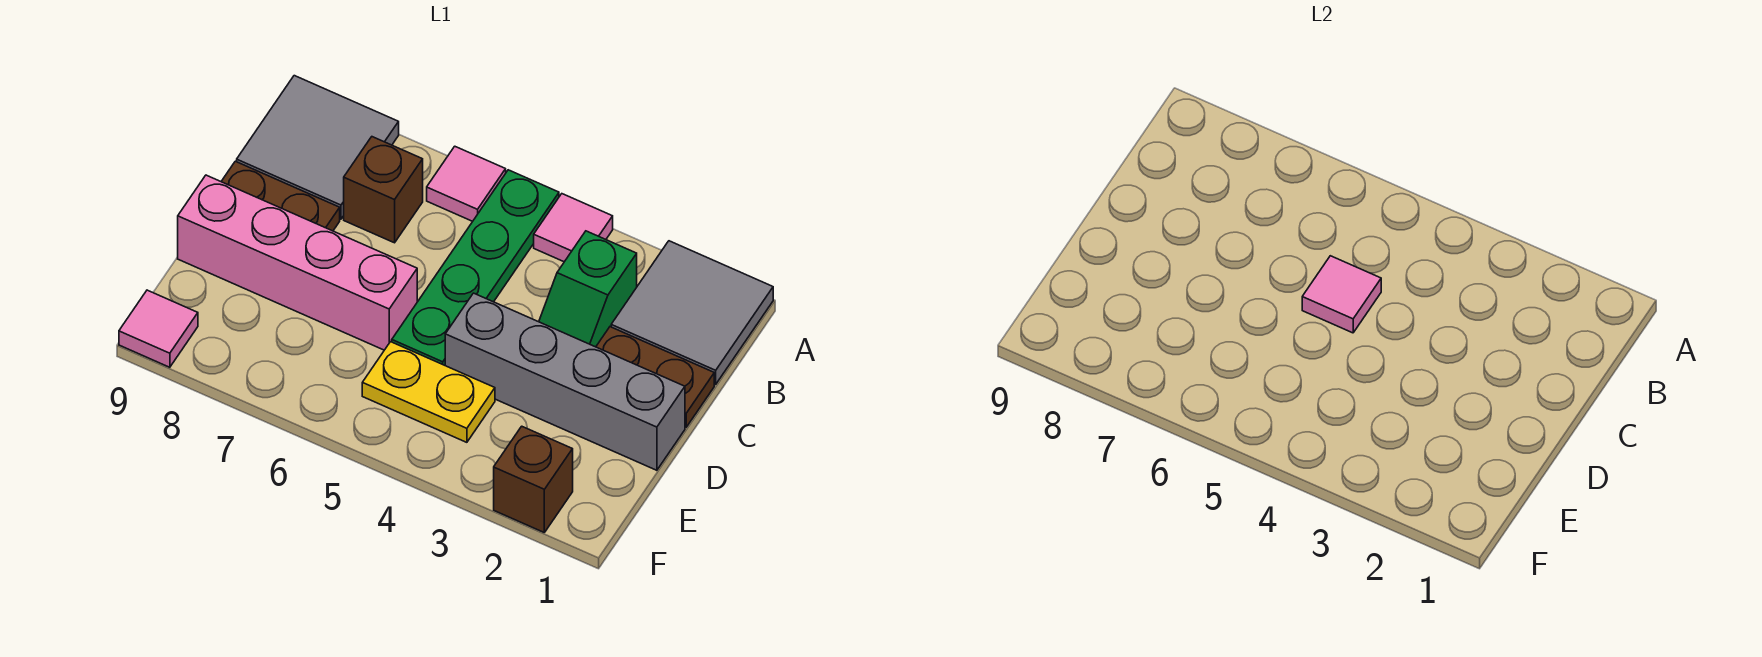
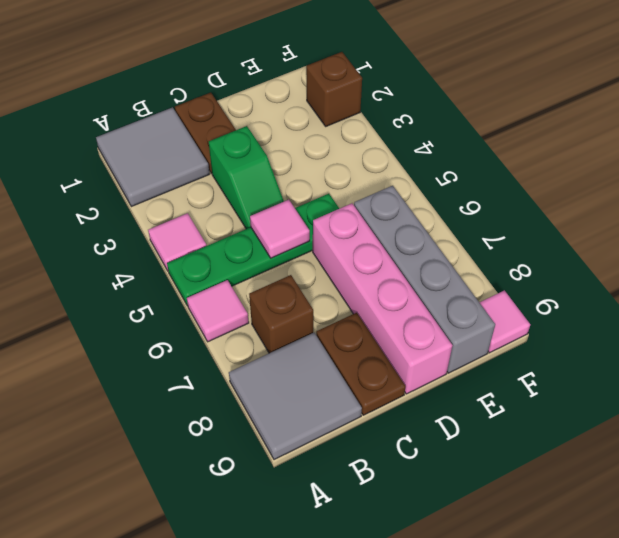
green 1x2 slope [539,231,637,347] -> green 1x2 slope turned to [209,126,284,229]
grey 1x4 brick [445,293,685,470] -> grey 1x4 brick moved to [354,186,495,373]
yellow 1x2 plate [362,342,495,442] -> none

